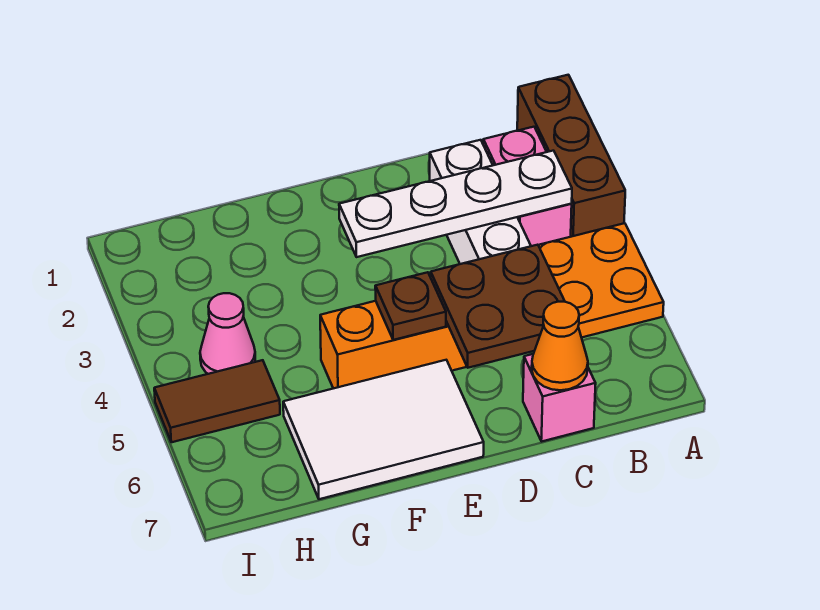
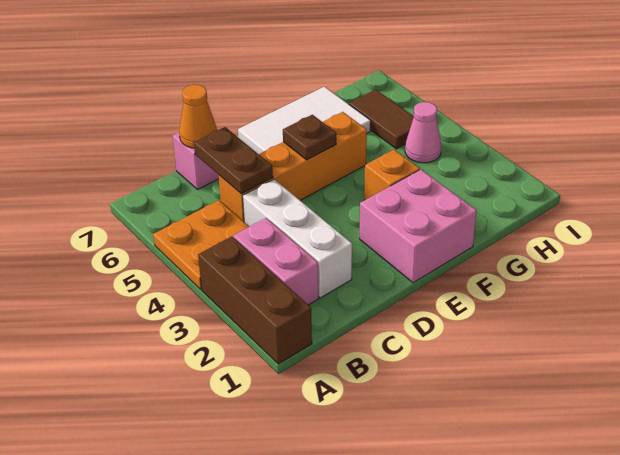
white 1x4 plate [339,151,572,257] -> none
brown 2x2 plate [431,245,565,368] -> brown 1x2 plate [194,127,273,194]
none -> pink 2x2 brick [360,169,477,283]
none -> orange 1x1 brick [364,150,420,200]
brown 1x2 tile [154,360,280,442] -> brown 1x2 tile turned to [349,89,414,149]

